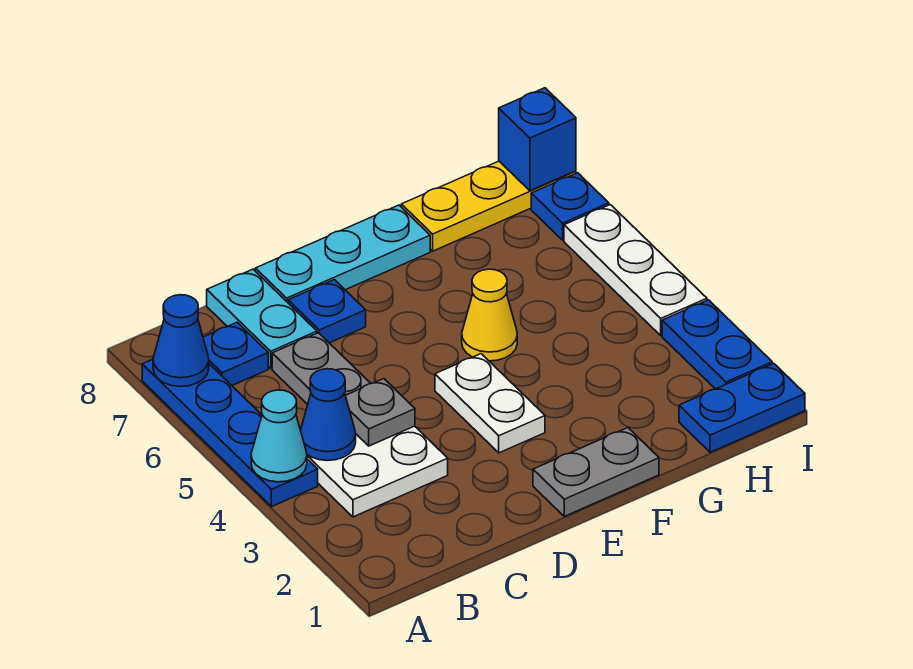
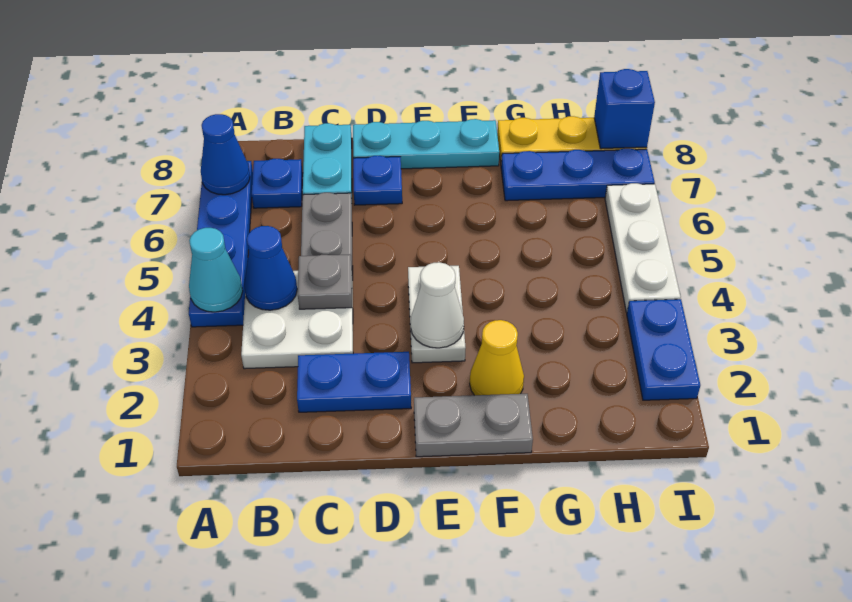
none -> white 1x1 cone [411,262,464,348]
yellow 1x1 cone [462,269,517,361] -> yellow 1x1 cone moved to [470,320,524,395]
blue 1x2 plate [679,364,805,452] -> blue 1x2 plate moved to [297,352,411,412]
blue 1x1 plate [531,173,609,240] -> blue 1x3 plate [501,148,655,201]

